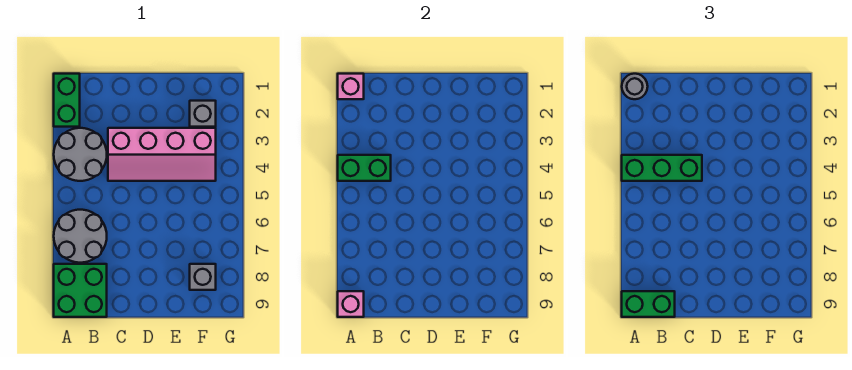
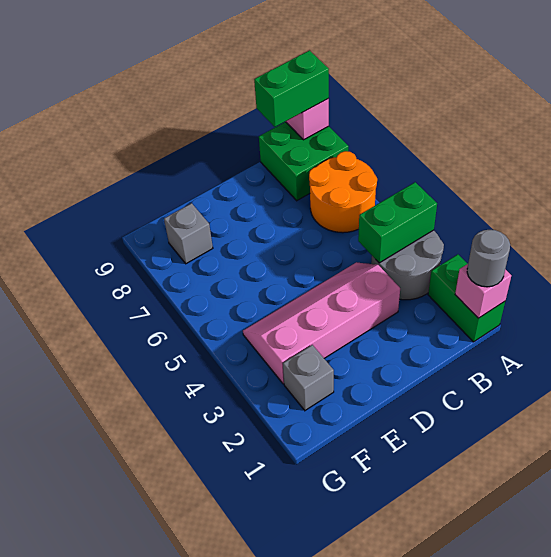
green 1x3 brick [622,155,702,181] -> none
grey 2x2 round brick [54,210,107,263] -> orange 2x2 round brick [309,151,377,233]

